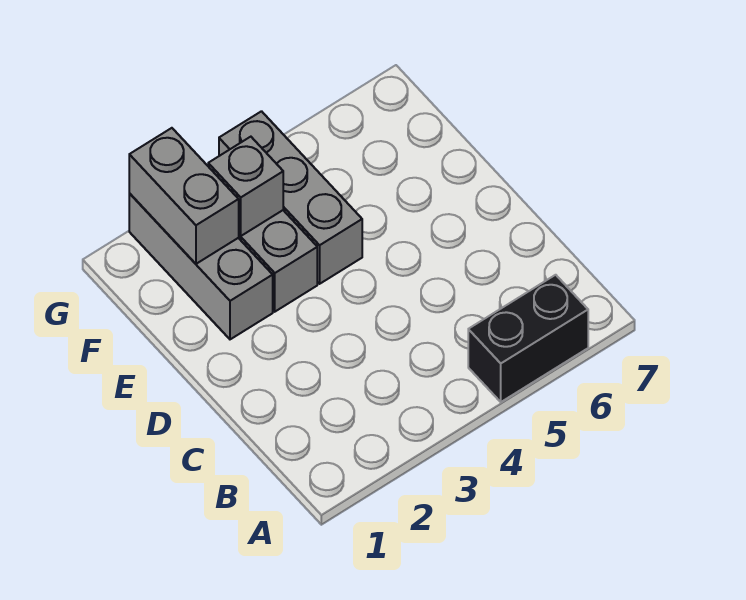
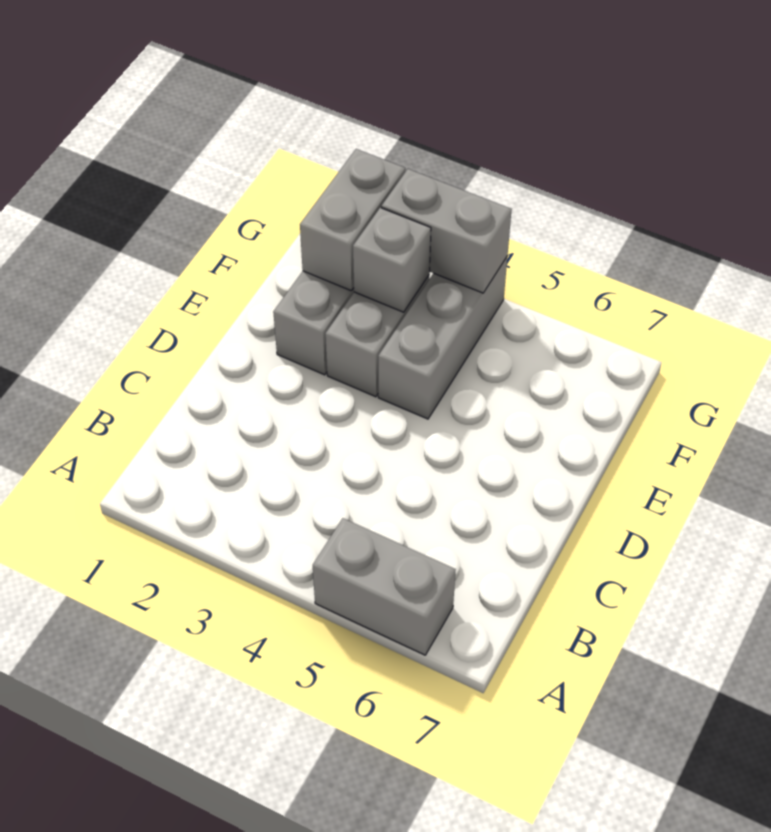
black 1x2 brick [468,275,588,402] -> grey 1x2 brick [313,518,456,655]
none -> grey 1x2 brick [381,169,512,293]

